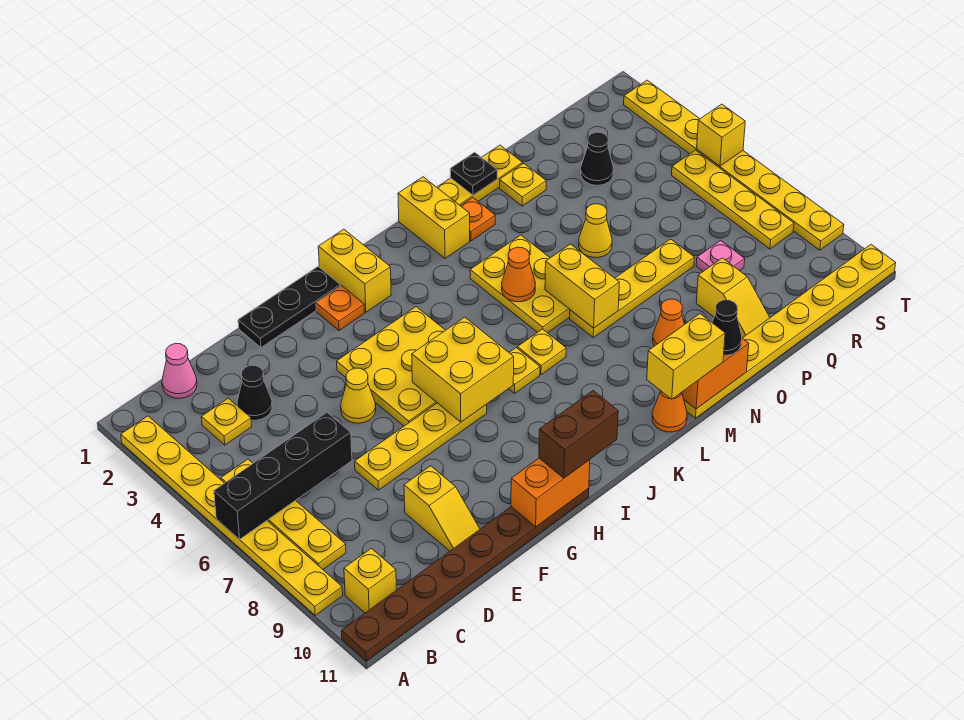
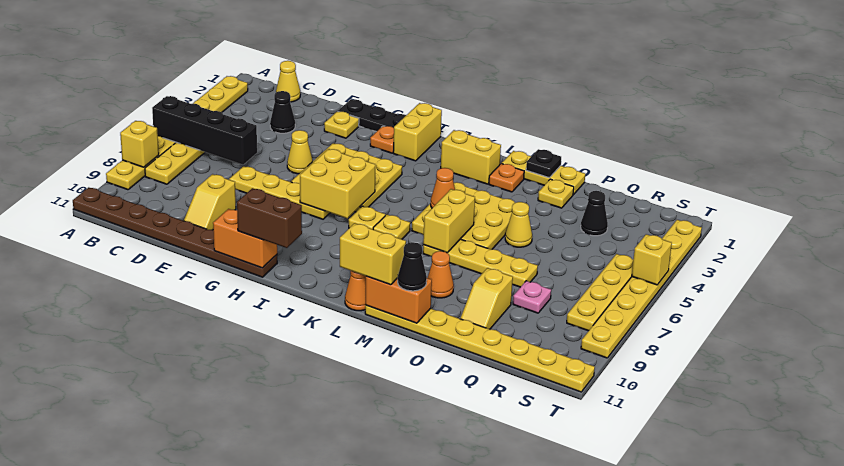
yellow 1x1 brick [344,548,396,613] -> yellow 1x1 brick moved to [120,121,159,167]
pink 1x1 cone [162,344,197,398] -> yellow 1x1 cone [276,61,300,102]
yellow 1x1 plate [201,398,252,445] -> yellow 1x1 plate moved to [324,111,359,138]
yellow 1x2 brick [398,177,470,258] -> yellow 1x2 brick turned to [441,130,501,184]
yellow 2x3 plate [470,235,570,333] -> yellow 3x3 plate [412,182,515,249]

